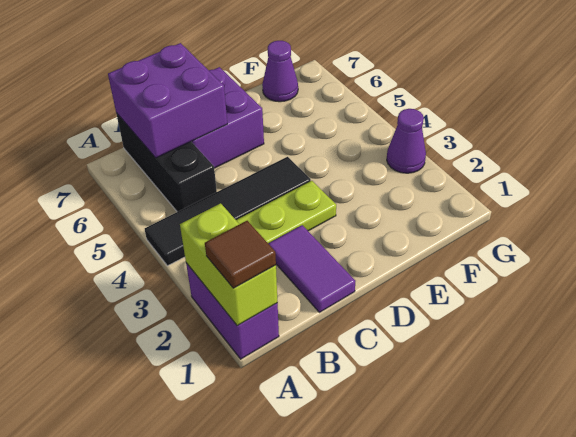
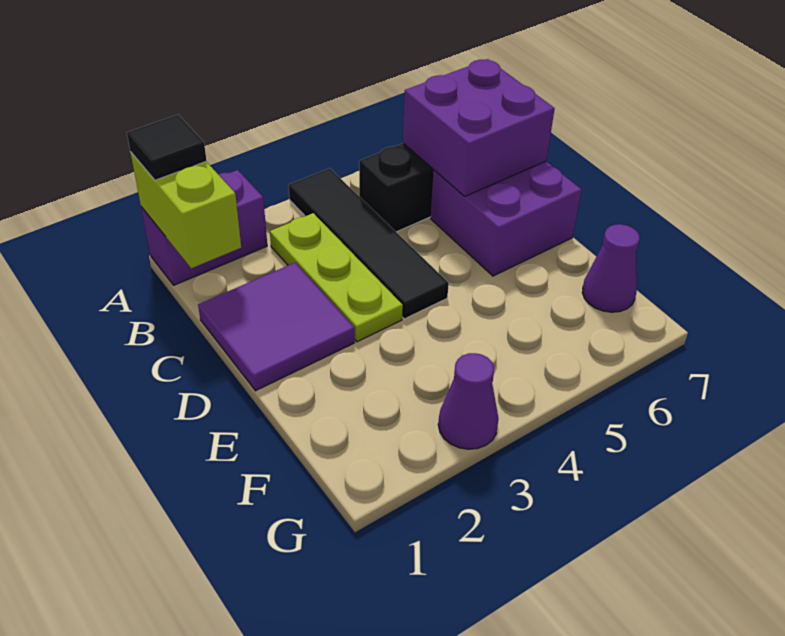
lime 1x2 brick [180,203,278,326] -> lime 1x2 brick turned to [130,152,241,268]
brown 1x1 tile [205,221,276,288] -> black 1x1 tile [127,115,207,180]
purple 1x2 tile [268,225,355,312] -> purple 2x2 tile [198,263,355,391]

